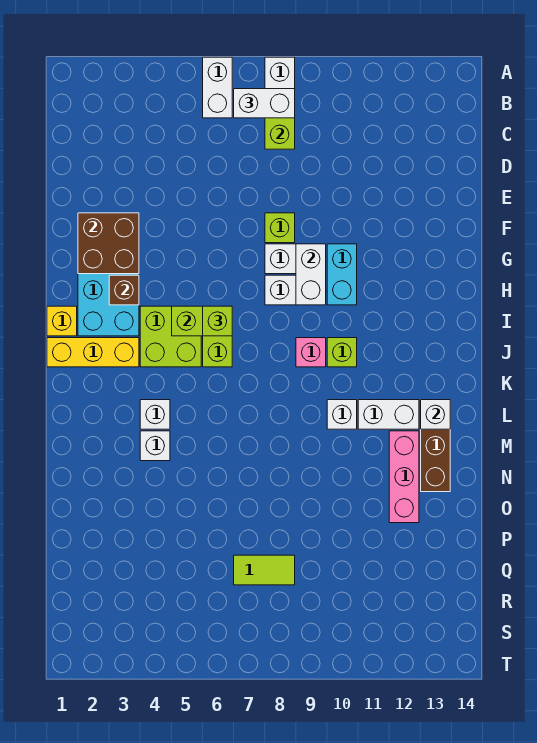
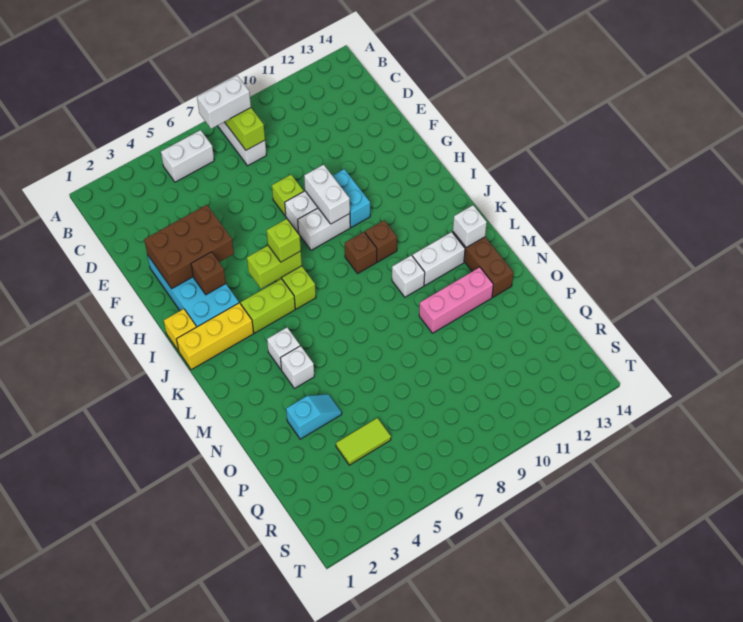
white 1x2 brick [203,57,232,118] -> white 1x2 brick turned to [161,130,214,182]
brown 2x2 brick [78,213,139,274] -> brown 2x3 brick [144,205,234,289]
lime 2x2 brick [140,306,201,367] -> lime 1x2 brick [241,279,295,333]
pink 1x1 brick [296,338,326,367] -> brown 1x1 brick [345,232,377,273]
lime 1x1 brick [327,338,357,367] -> brown 1x1 brick [365,220,397,262]
pink 1x3 brick [389,431,419,523] -> pink 1x3 brick turned to [419,267,493,333]
none -> cyan 1x2 slope [286,394,342,439]
lime 1x2 tile [234,555,295,585] -> lime 1x2 tile moved to [336,418,391,465]

